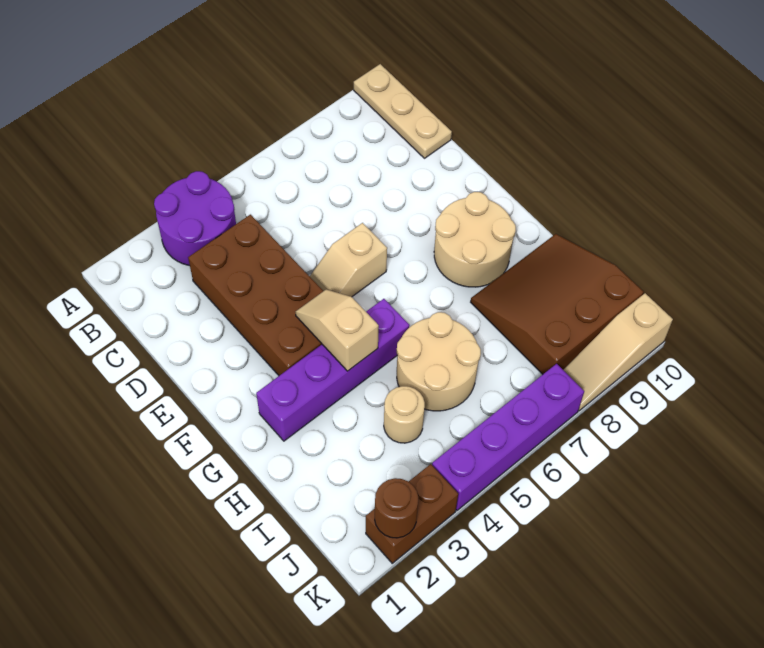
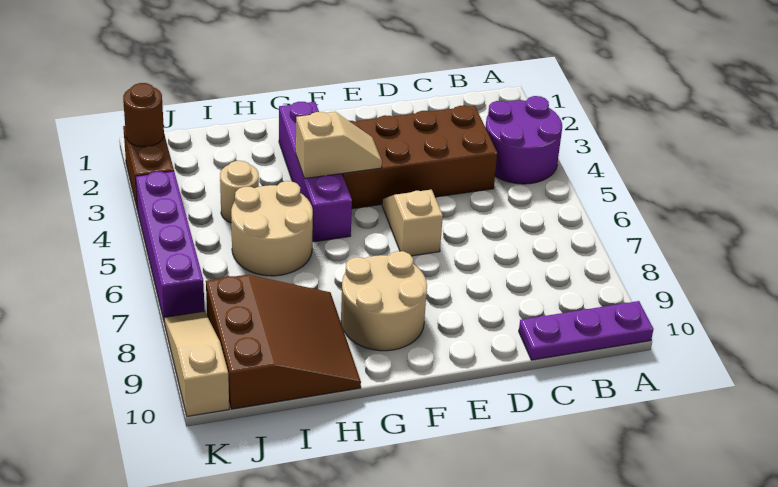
tan 1x3 plate [354,64,452,158] -> purple 1x3 plate [519,301,653,360]

